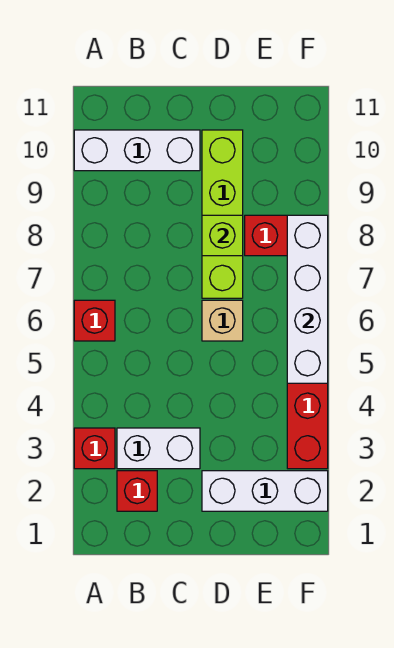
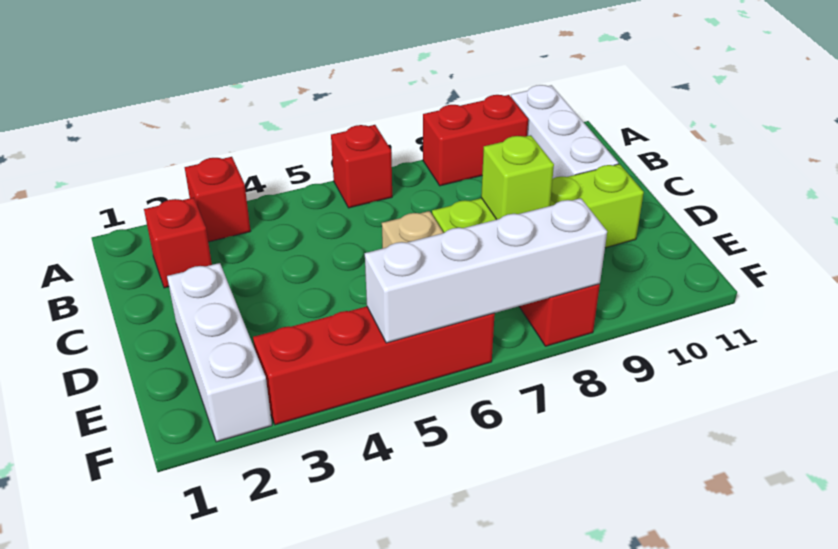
none -> red 1x2 brick [423,95,528,186]
white 1x2 brick [117,428,200,469] -> none

